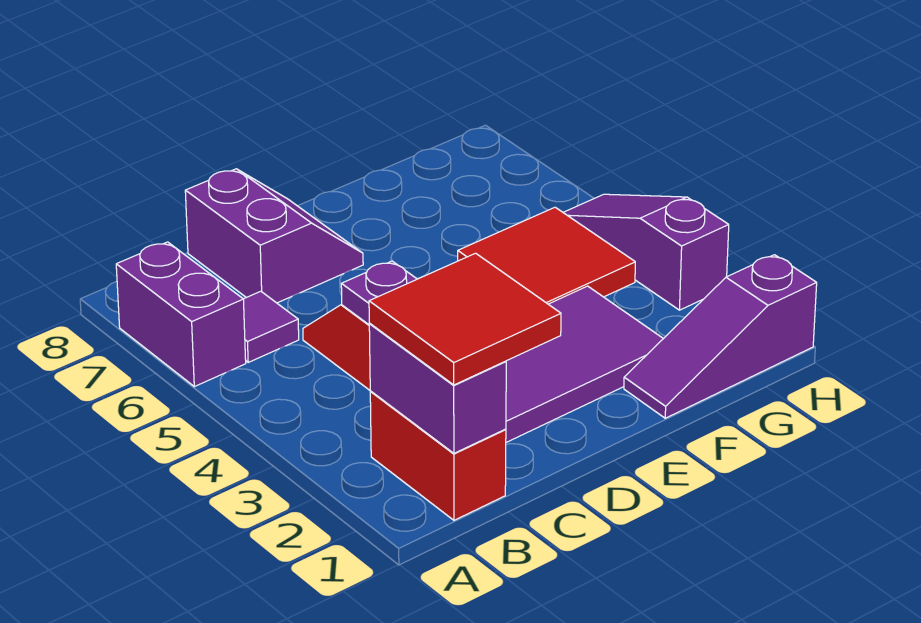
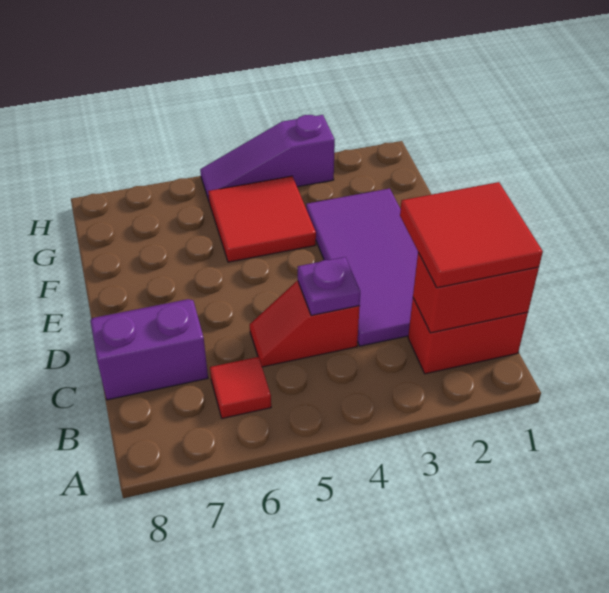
purple 1x2 brick [116,242,246,387] -> none
purple 1x2 brick [369,324,506,453] -> red 1x2 brick [413,253,539,333]
purple 1x1 tile [244,291,299,362] -> red 1x1 tile [210,357,271,418]
purple 1x3 slope [624,255,817,418] -> none

